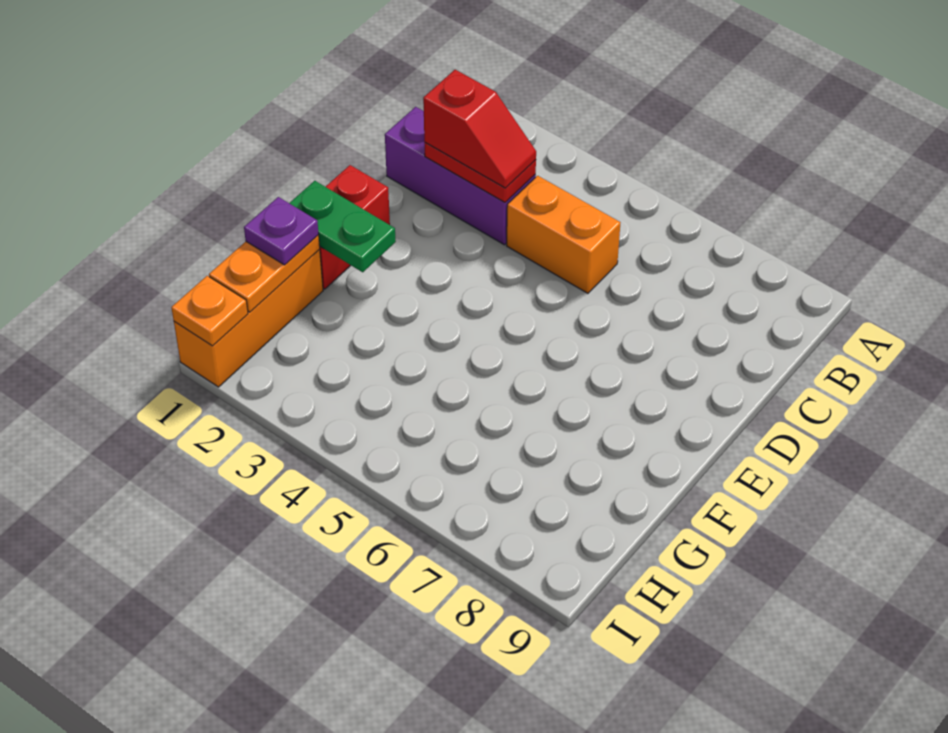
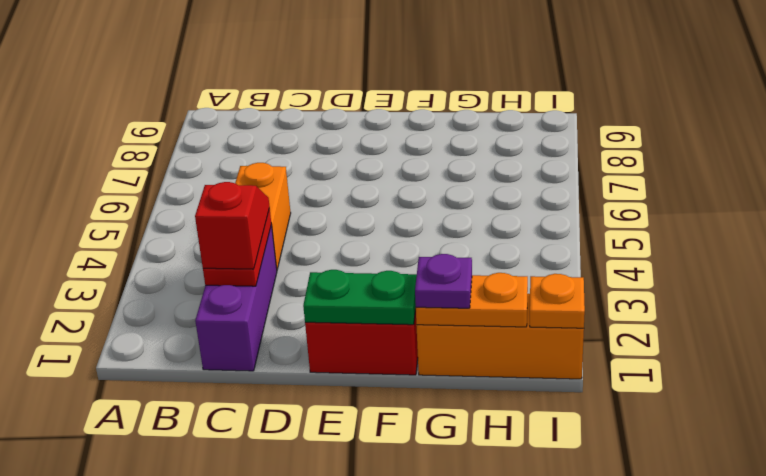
green 1x2 plate [289,181,396,272] -> green 1x2 plate turned to [303,270,417,325]

